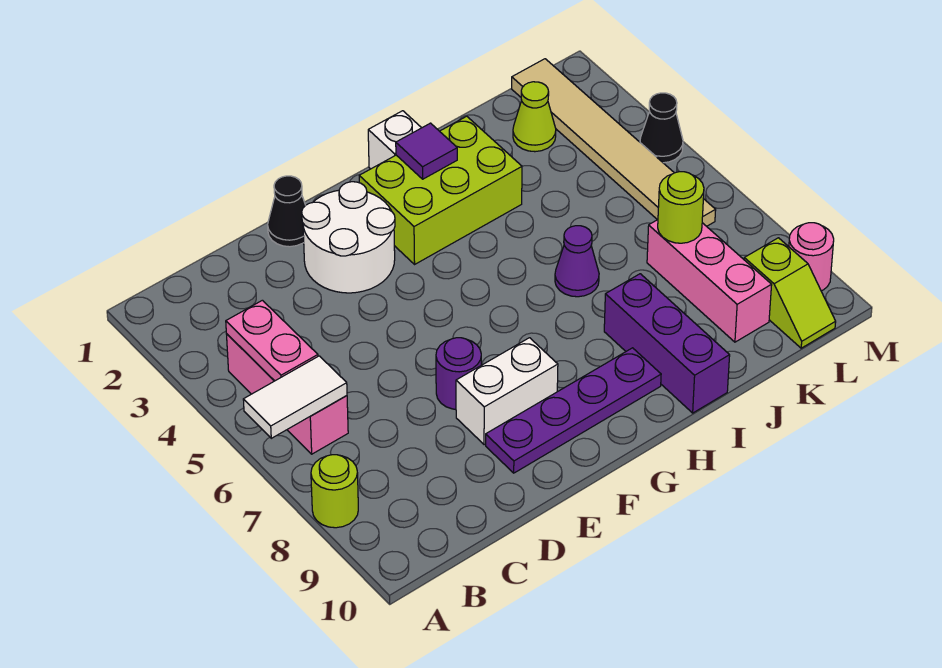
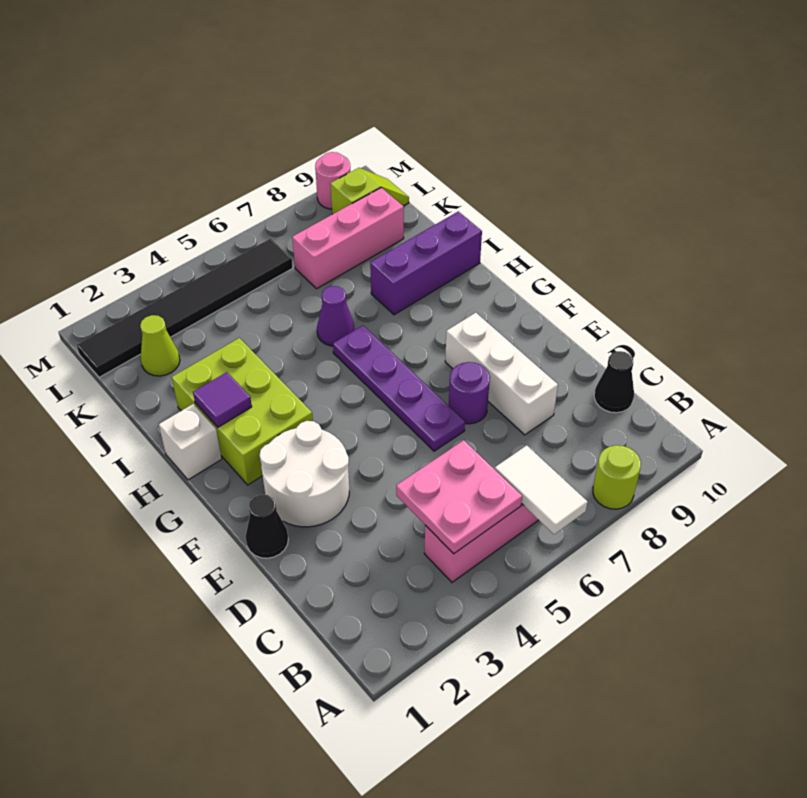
pink 1x2 plate [226,300,318,381] -> pink 2x2 plate [396,440,522,554]
white 1x2 brick [456,338,558,445] -> white 1x3 brick [445,313,558,435]
purple 1x4 plate [486,348,661,473] -> purple 1x4 plate moved to [333,325,465,451]
lime 1x1 round brick [658,172,704,243] -> none
tan 1x6 tile [512,59,716,226] -> black 1x6 tile [77,239,293,377]
black 1x1 cone [640,93,683,163] -> black 1x1 cone moved to [594,351,634,413]

